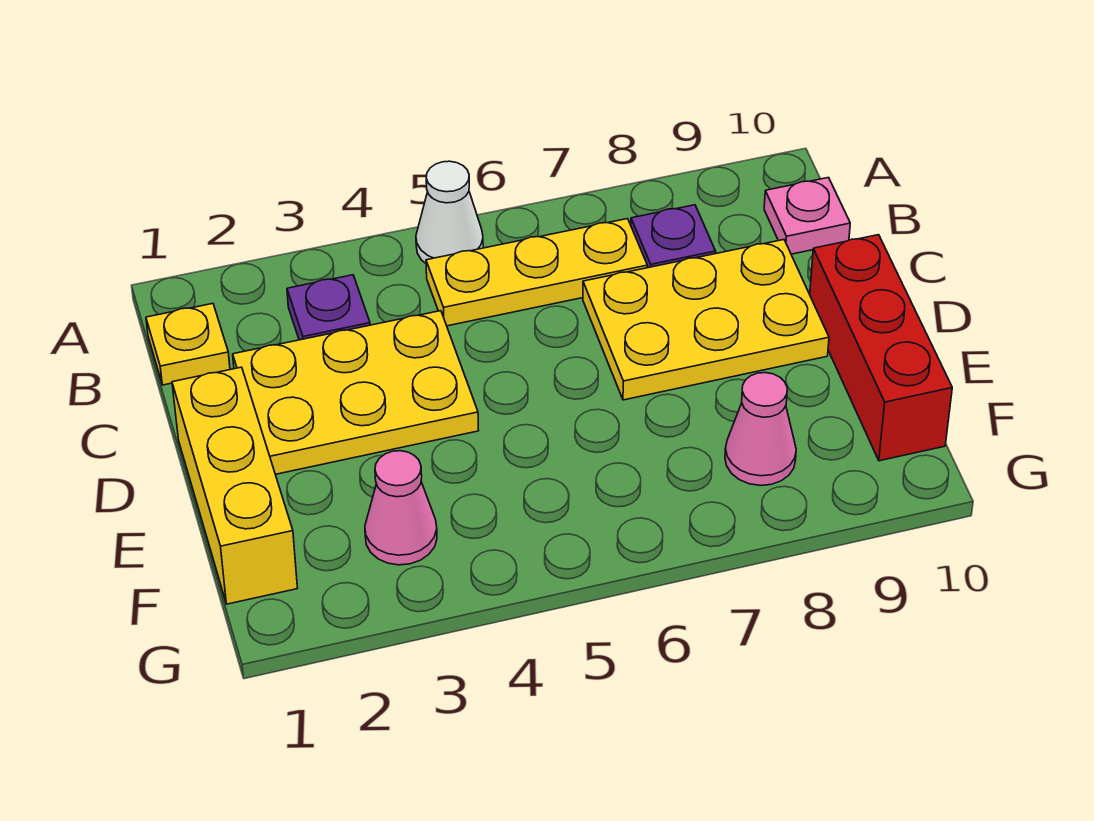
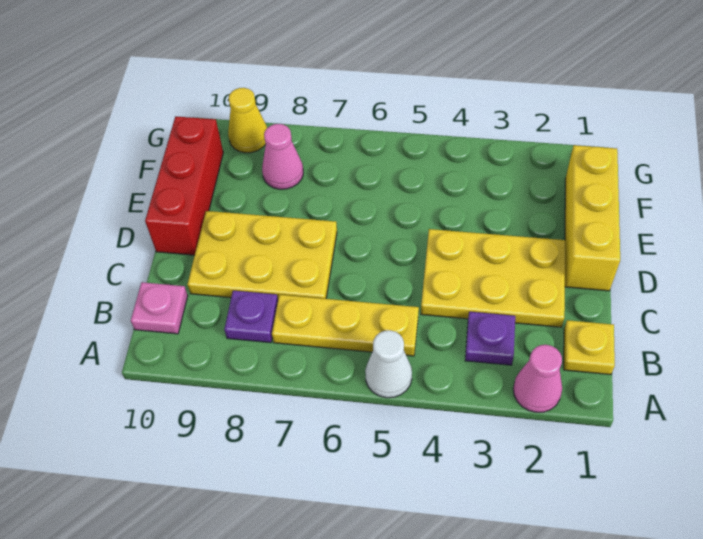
pink 1x1 cone [365,451,437,565] -> pink 1x1 cone moved to [513,345,562,412]
none -> yellow 1x1 cone [228,88,267,153]

